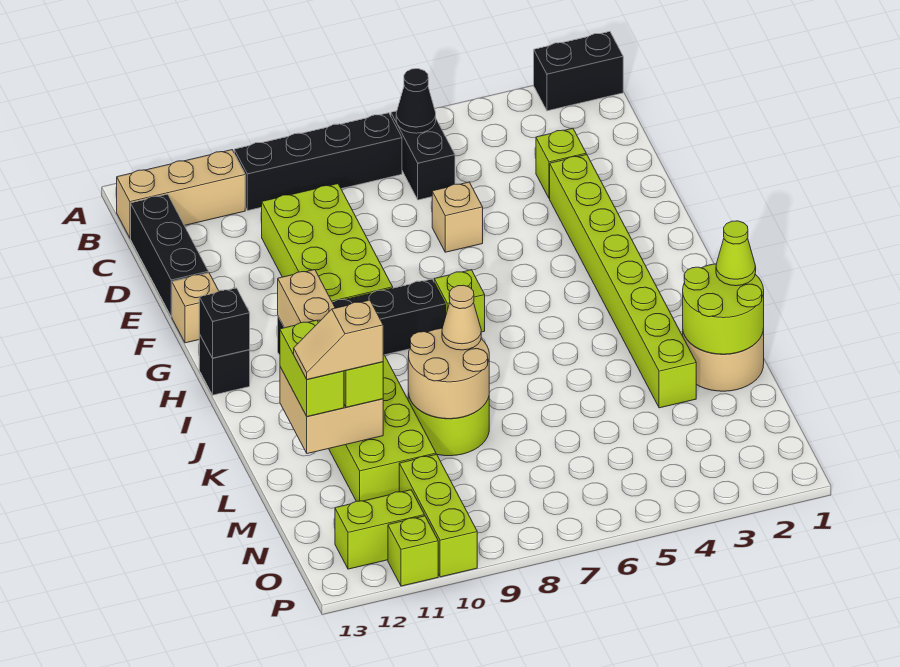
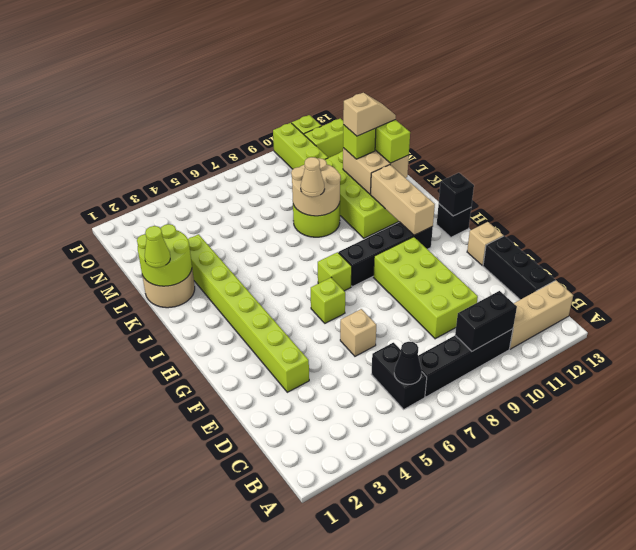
black 1x2 brick [534,32,623,111] -> black 1x2 brick moved to [455,291,517,351]
lime 1x1 brick [536,128,586,199] -> lime 1x1 brick moved to [311,278,345,323]

